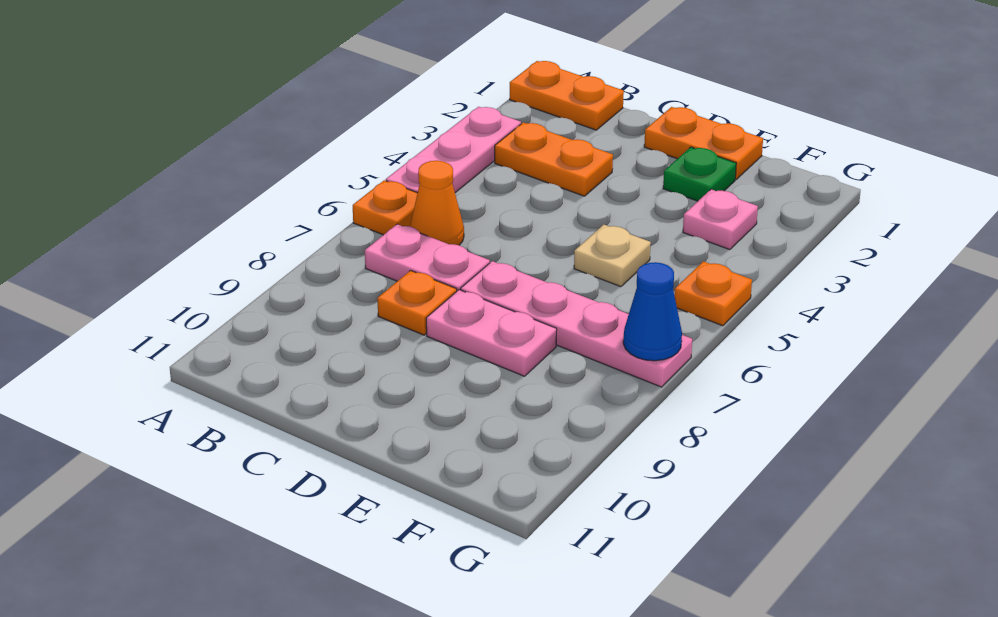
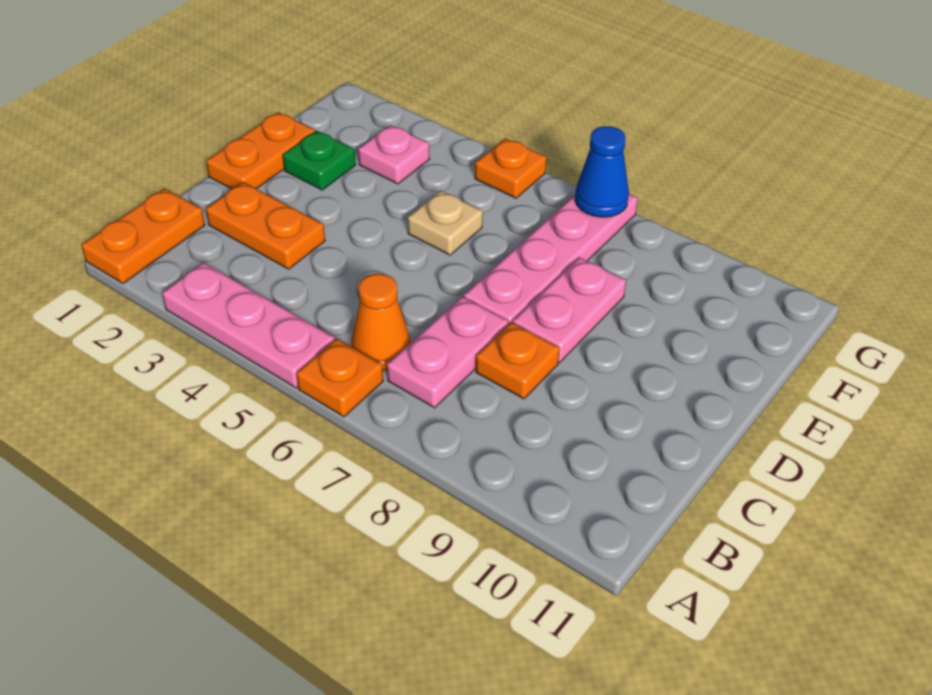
orange 1x2 plate [495,123,613,196] -> orange 1x2 plate turned to [206,182,325,269]

